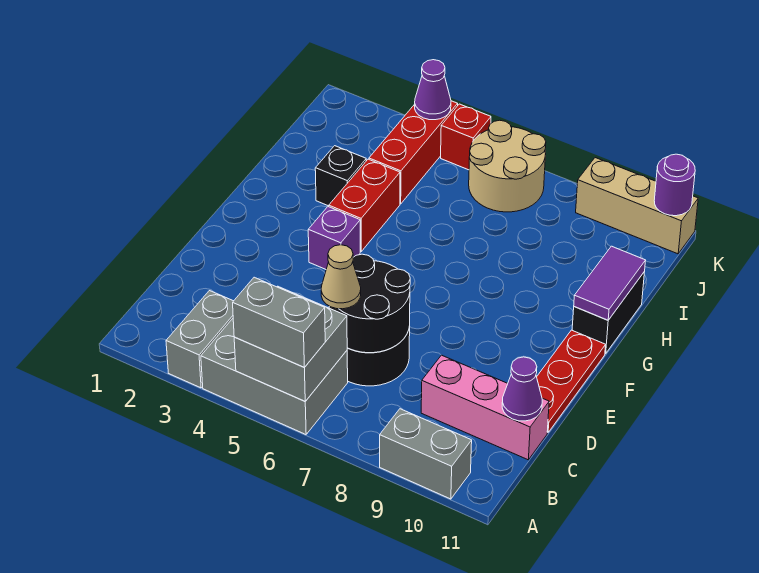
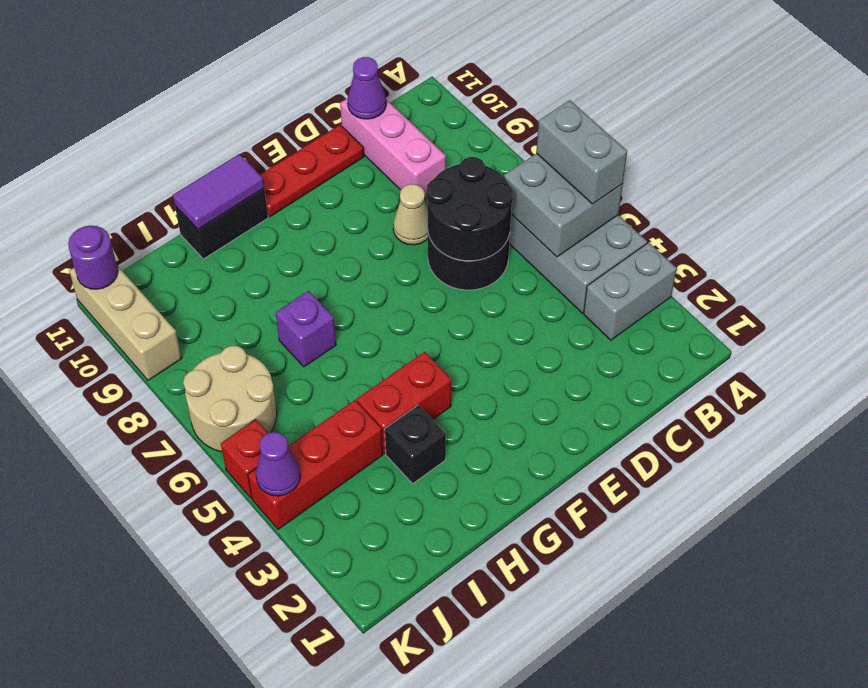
grey 1x2 brick [380,409,472,499] -> none
tan 1x1 cone [321,245,361,309] -> tan 1x1 cone moved to [393,184,428,245]
purple 1x1 brick [308,207,360,269] -> purple 1x1 brick moved to [276,291,336,367]

